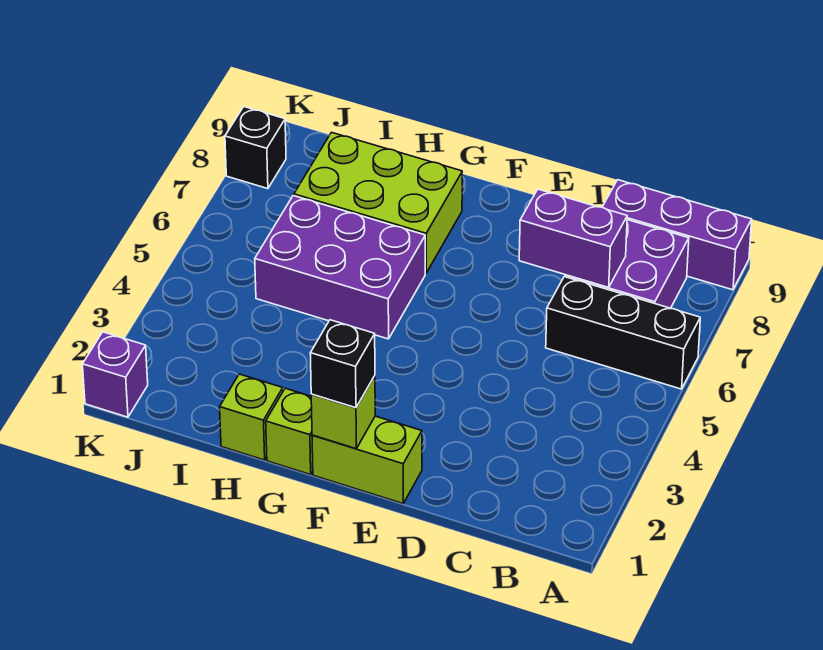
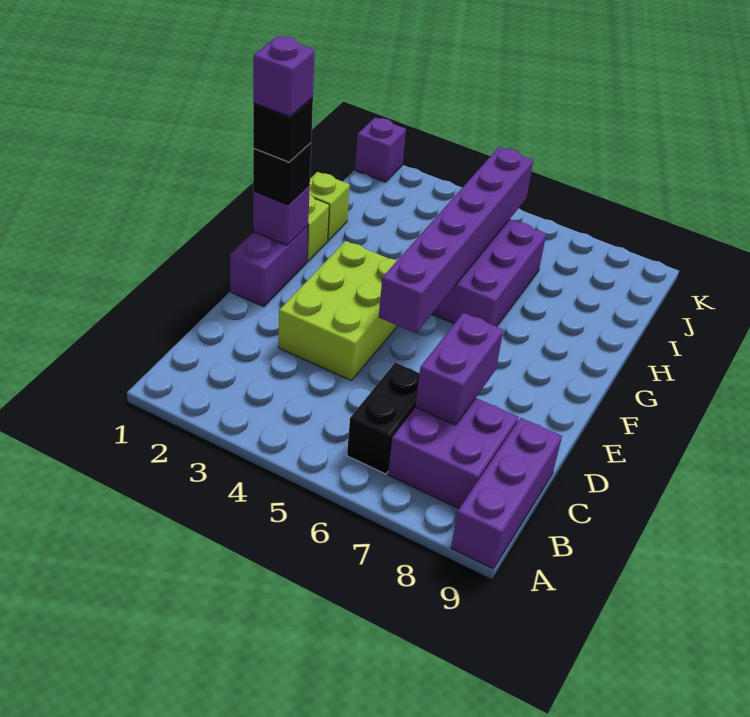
black 1x3 brick [546,277,700,389] -> black 1x2 brick [347,363,420,474]
lime 1x2 brick [312,416,422,503] -> purple 1x2 brick [230,226,308,307]
none -> purple 1x6 brick [379,147,533,333]
lime 1x1 brick [311,376,375,449] -> purple 1x1 brick [253,185,310,245]
none -> purple 1x1 brick [253,36,315,117]
lime 2x3 brick [294,133,462,273] -> lime 2x3 brick moved to [278,241,397,381]
black 1x1 brick [225,107,286,189] -> black 1x1 brick moved to [253,98,313,162]

